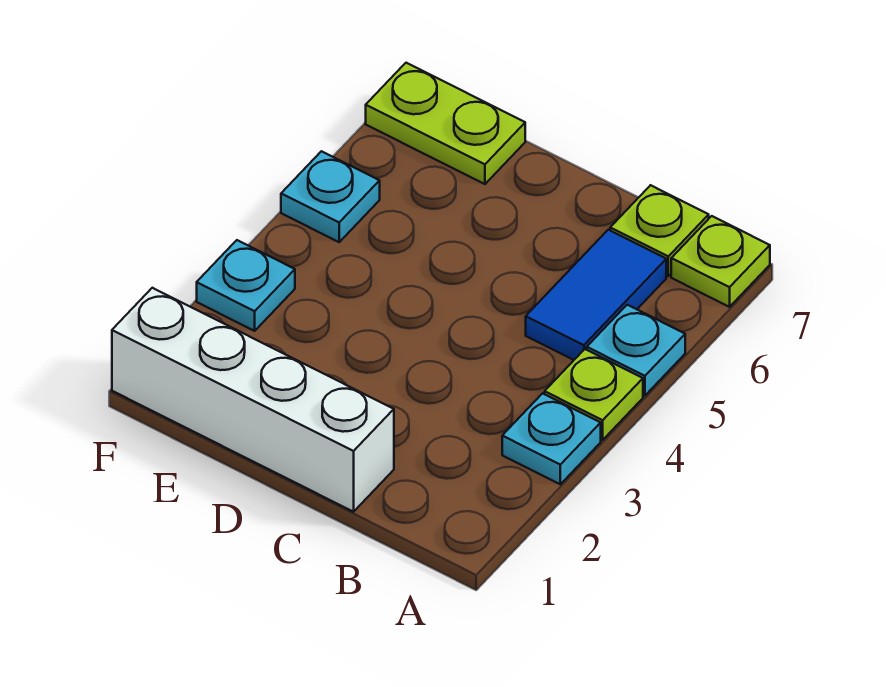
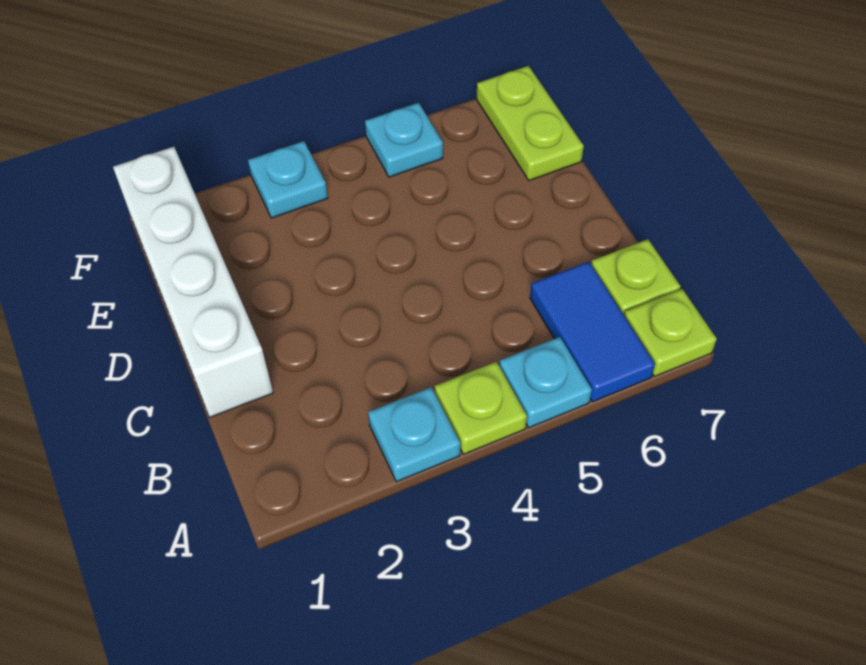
blue 1x2 tile [526,230,666,360] -> blue 1x2 tile turned to [530,262,655,402]

